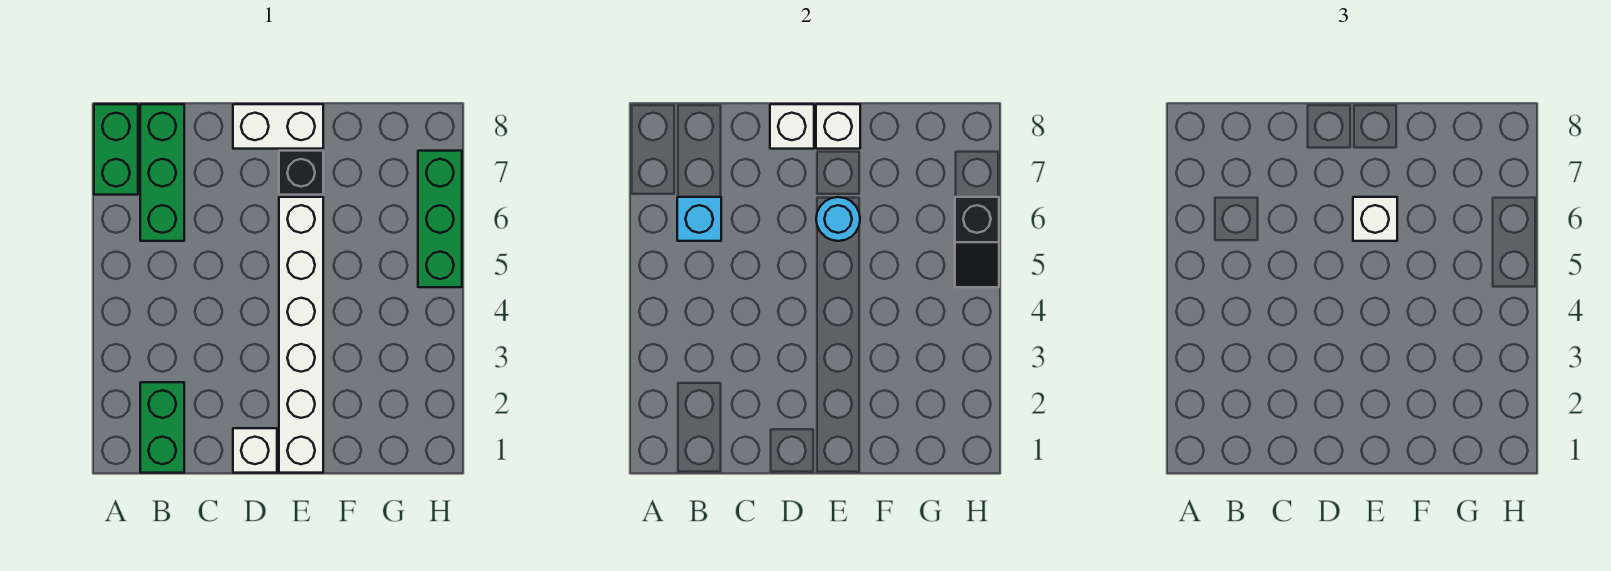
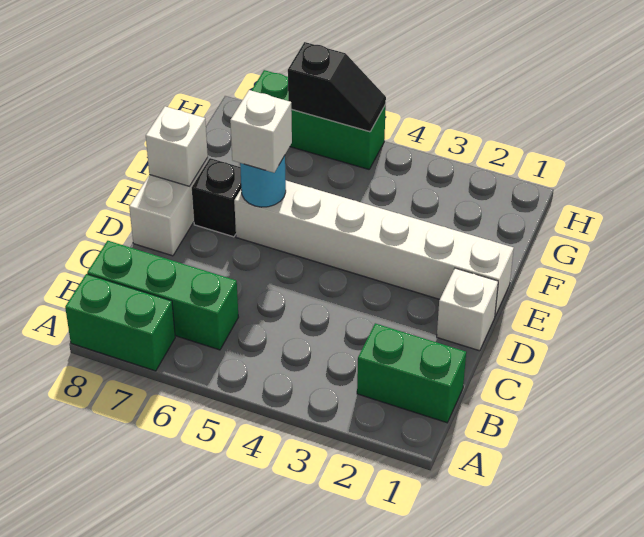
cyan 1x1 brick [677,197,721,241] -> none
white 1x1 brick [770,104,814,149] -> none

